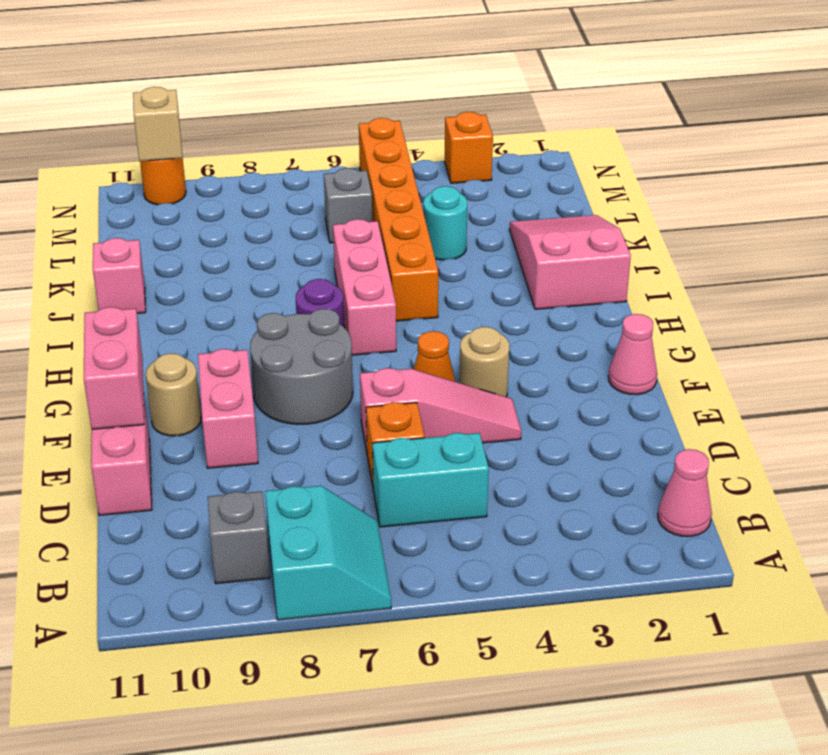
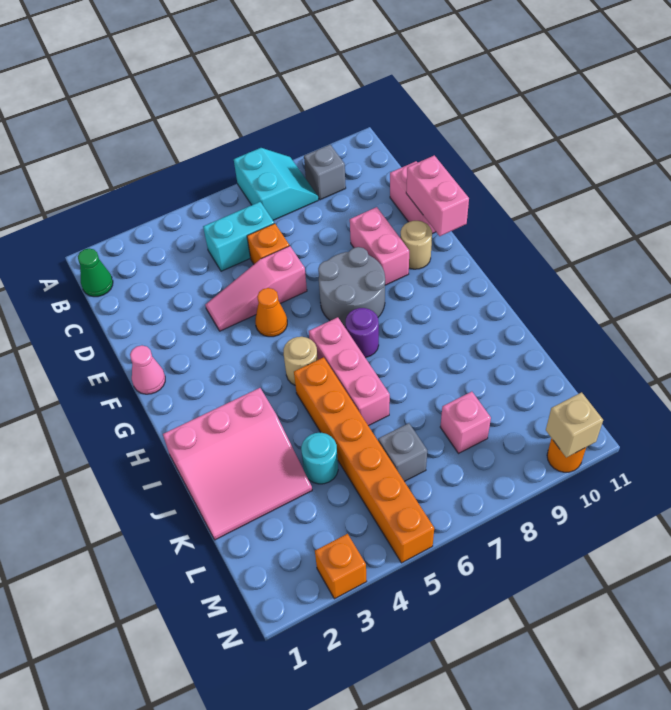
cyan 2x2 slope [265,486,391,620] -> cyan 2x2 slope turned to [234,148,318,220]
pink 1x1 cone [658,449,712,536] -> green 1x1 cone [78,248,113,297]
tan 1x1 round brick [459,327,510,397] -> tan 1x1 round brick moved to [284,337,318,385]
pink 2x3 slope [510,215,631,309] -> pink 3x3 slope [163,388,312,540]
pink 1x1 brick [93,238,146,313] -> pink 1x1 brick moved to [440,392,491,453]

